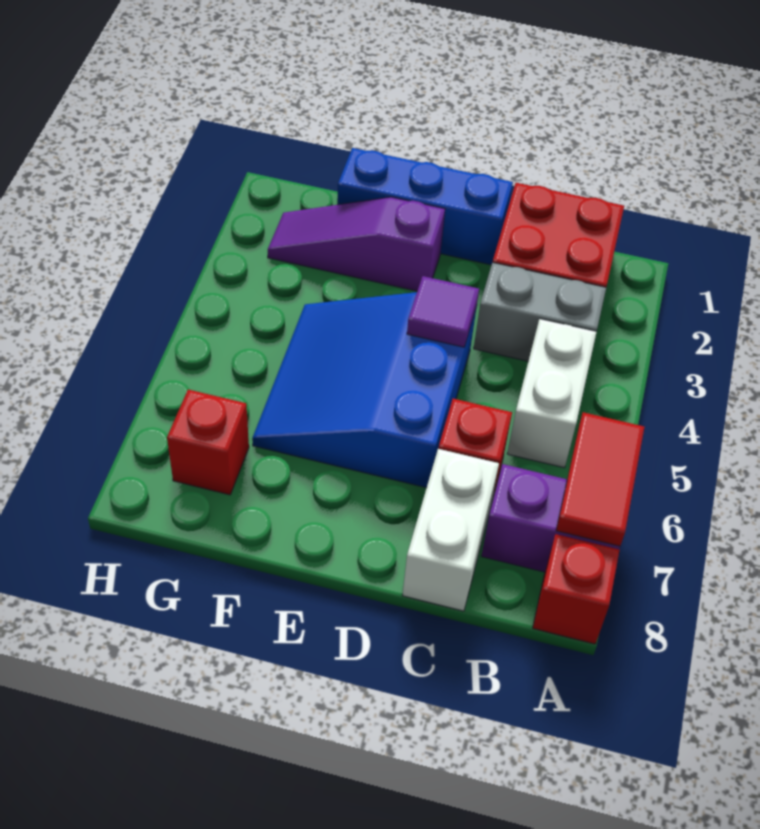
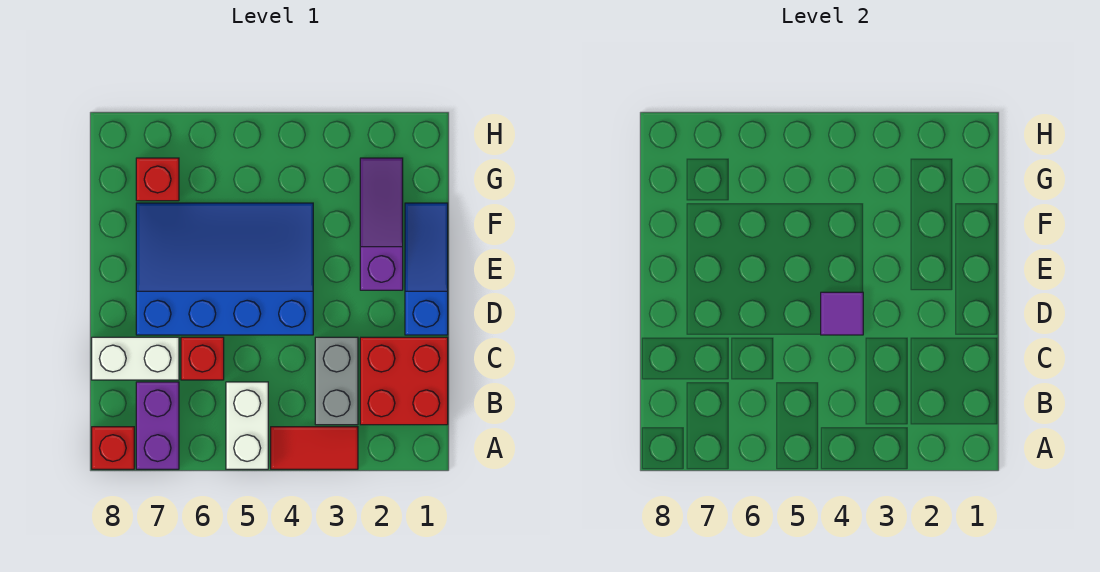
red 1x2 tile [556,412,644,546] -> red 1x2 tile moved to [271,427,358,469]
white 1x2 brick [507,319,596,468] -> white 1x2 brick turned to [226,382,268,469]
blue 1x3 brick [337,148,513,265] -> blue 1x3 slope [405,203,448,335]
blue 3x3 slope [252,292,477,488] -> blue 3x4 slope [136,203,313,335]

